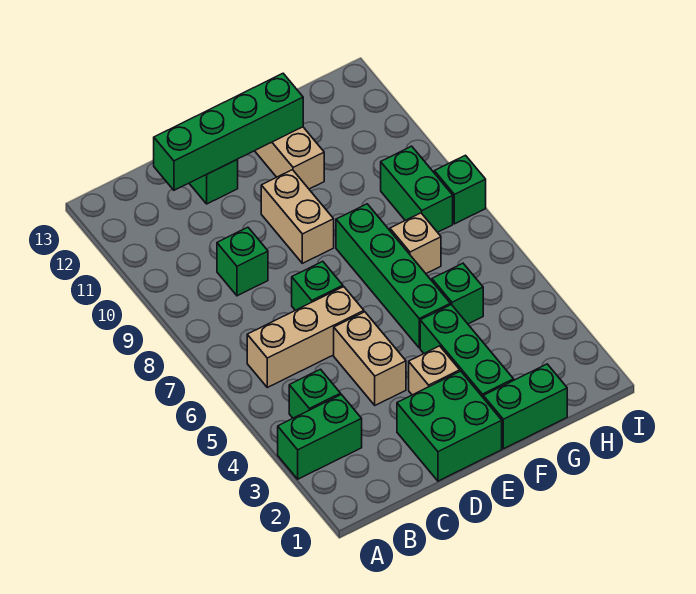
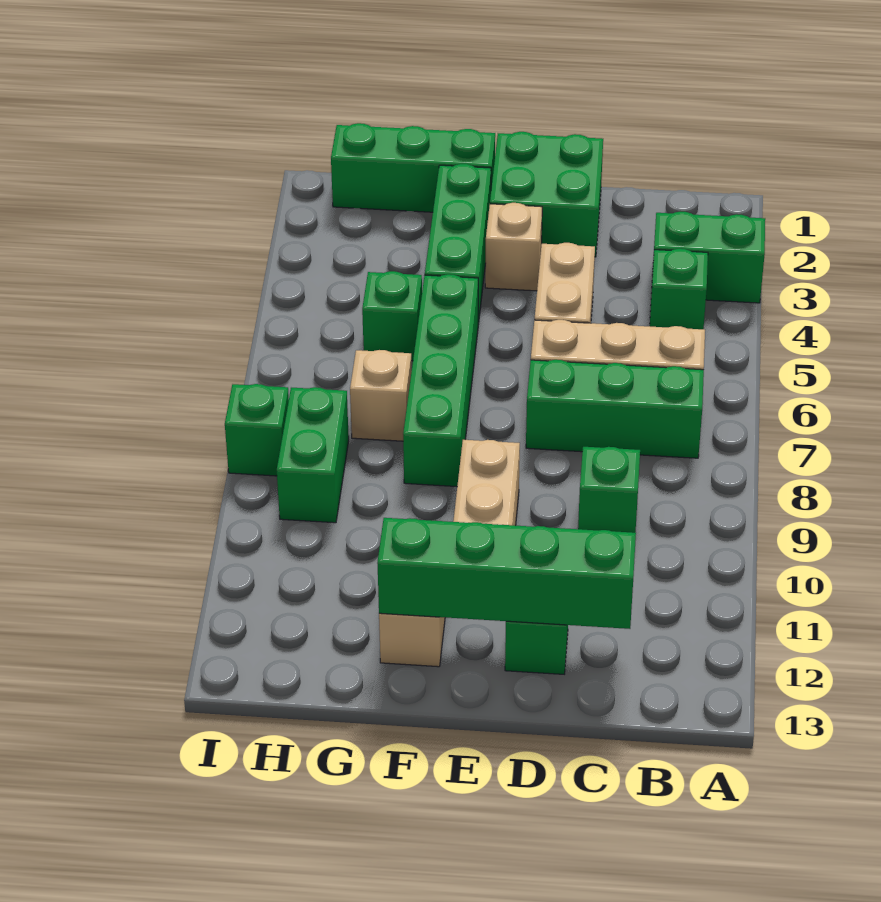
green 1x1 brick [292,261,343,310] -> green 1x3 brick [526,360,704,458]
green 1x2 brick [483,364,567,449] -> green 1x3 brick [331,123,495,212]

